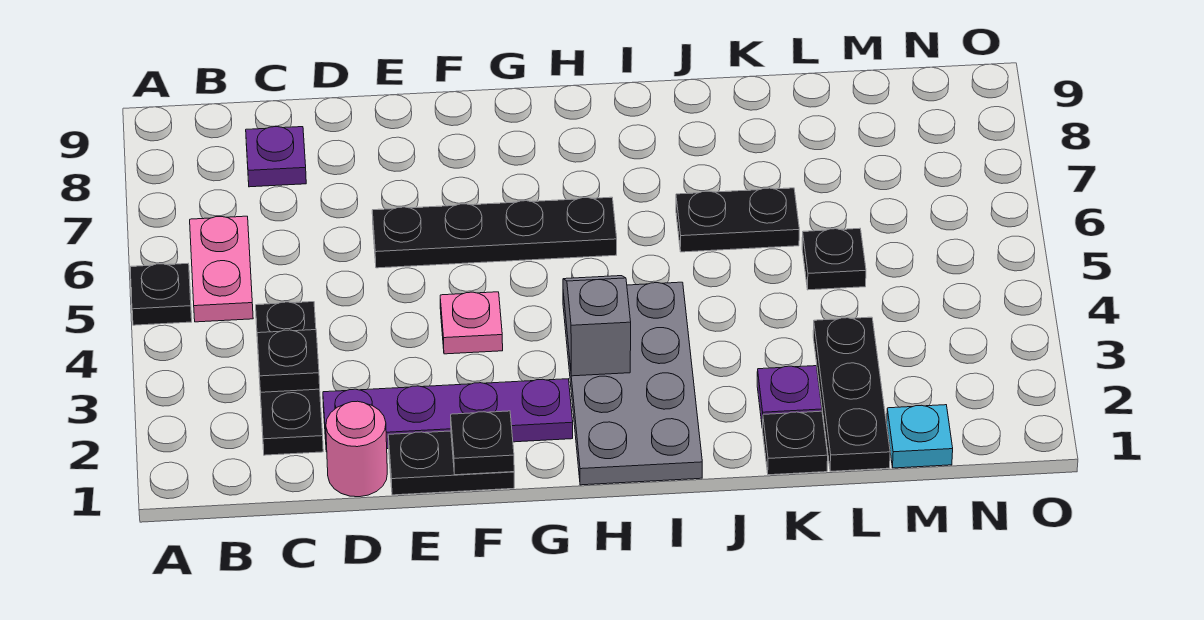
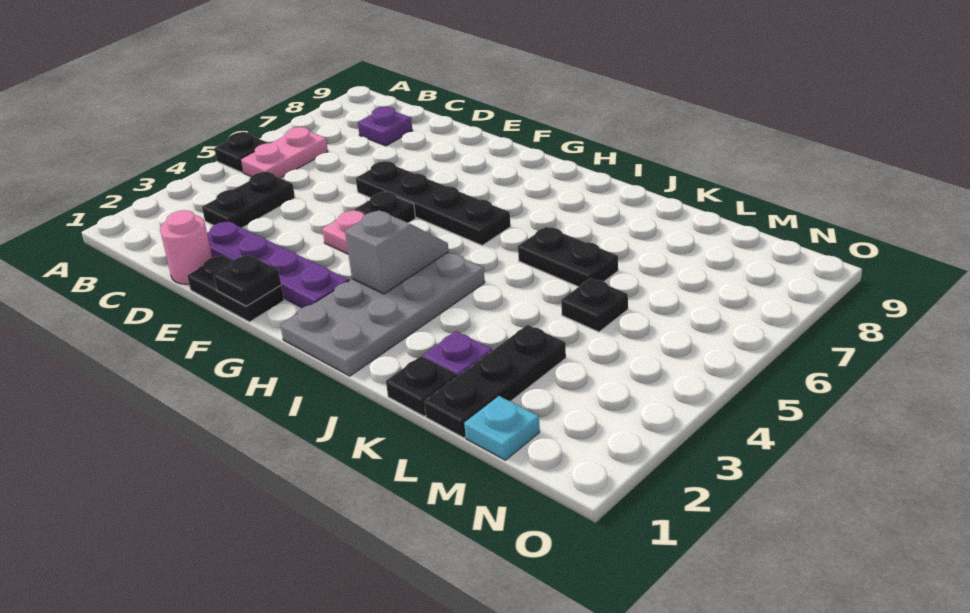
black 1x3 plate [256,302,323,455] -> black 1x2 plate [202,172,295,228]
black 1x1 plate [257,330,320,392] -> black 1x1 plate moved to [355,192,416,223]

